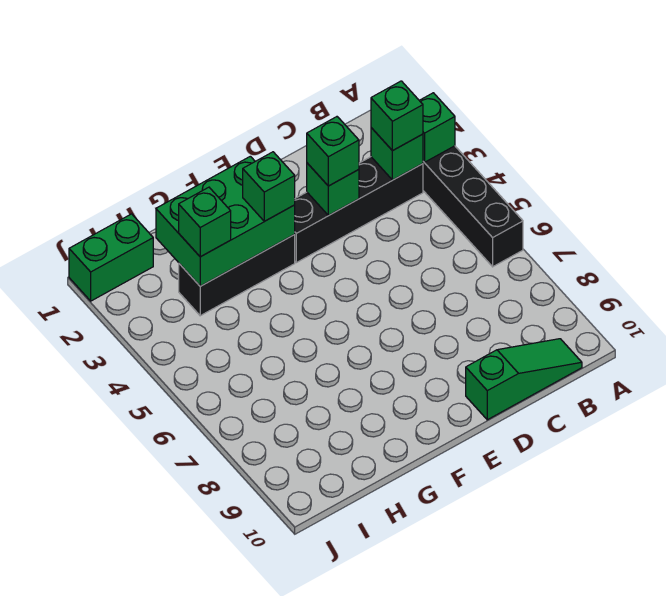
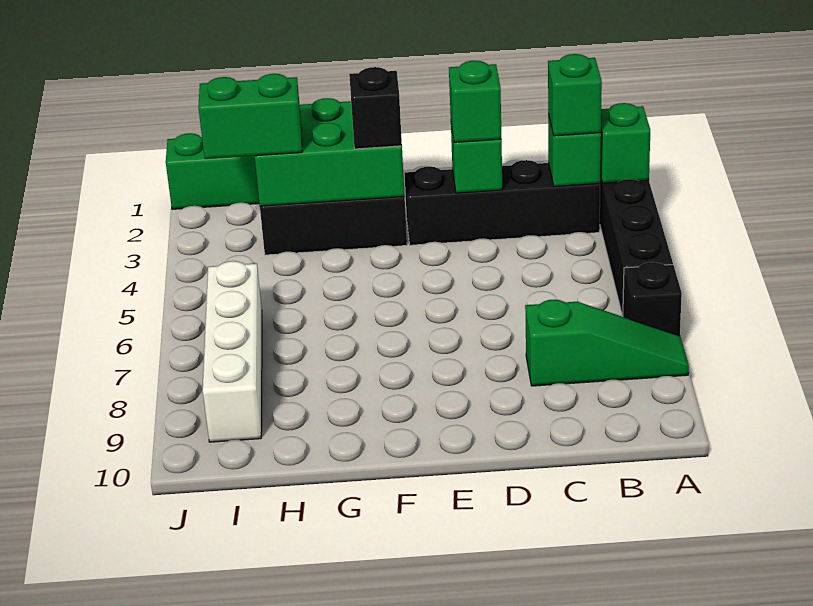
none -> black 1x1 brick [623,262,682,336]
green 1x3 slope [466,339,582,420] -> green 1x3 slope moved to [525,300,689,386]
green 1x1 brick [243,152,295,221] -> black 1x1 brick [349,67,402,149]
green 1x1 brick [179,187,231,257] -> green 1x2 brick [198,74,302,159]
none -> white 1x4 brick [203,261,262,442]

